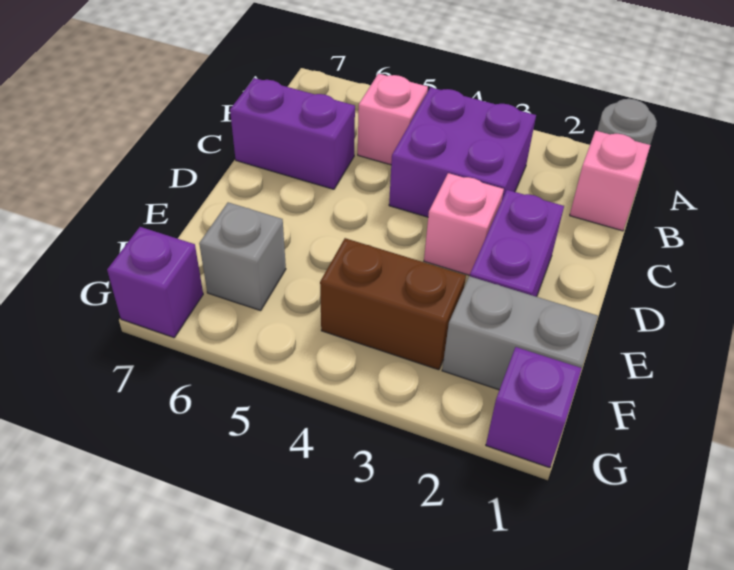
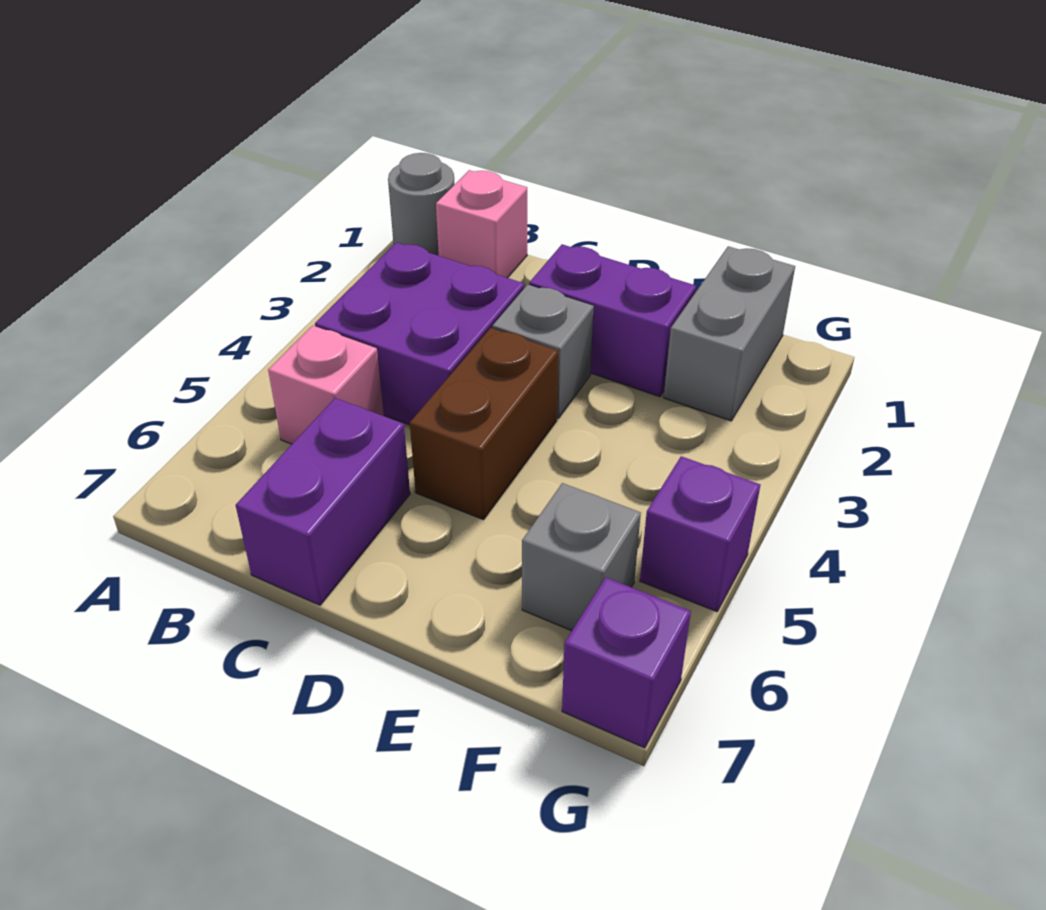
pink 1x1 brick [424,173,504,275] -> grey 1x1 brick [492,285,594,418]
brown 1x2 brick [320,238,466,370] -> brown 1x2 brick moved to [410,328,558,520]
purple 1x1 brick [486,347,582,468] -> purple 1x1 brick moved to [640,456,760,612]

